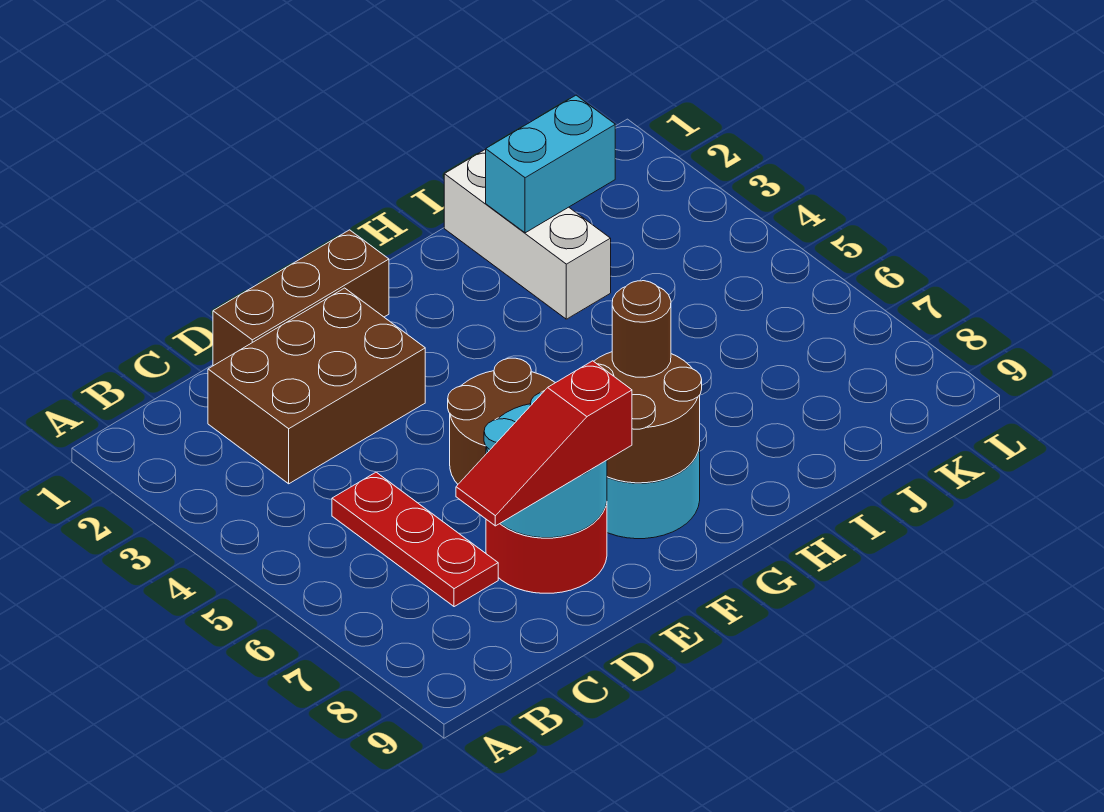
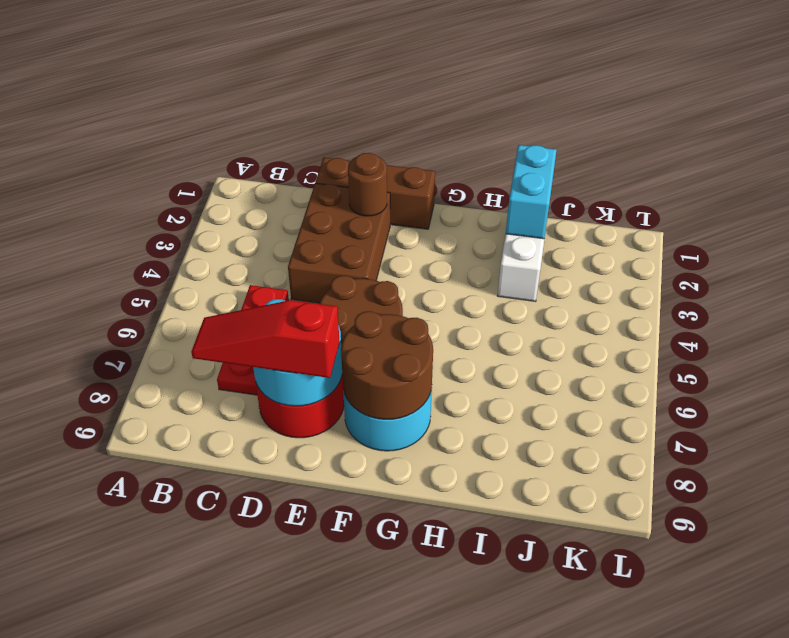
brown 2x3 brick [208,288,425,484] -> brown 2x3 brick turned to [288,183,390,303]
brown 1x1 round brick [612,281,671,377] -> brown 1x1 round brick moved to [348,153,387,216]
cyan 1x2 brick [486,95,615,233] -> cyan 1x2 brick turned to [506,145,556,239]

